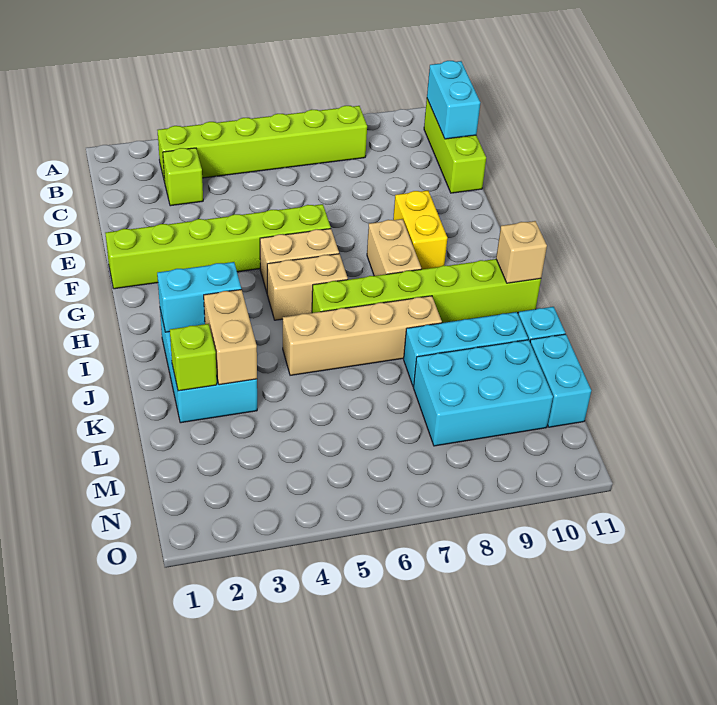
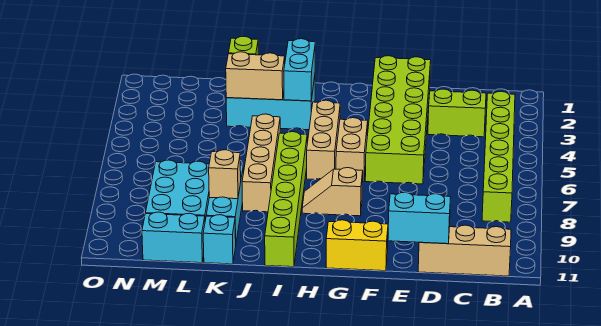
lime 1x3 brick [424,99,486,193] -> tan 1x3 brick [418,225,511,276]
cyan 1x2 brick [427,61,480,139] -> cyan 1x2 brick moved to [388,192,451,244]
lime 1x1 brick [163,148,203,206] -> lime 1x2 brick [428,89,486,137]
lime 1x6 brick [105,204,331,289] -> lime 2x6 brick [365,56,431,184]
yellow 1x2 brick [393,191,447,269] -> yellow 1x2 brick moved to [326,220,388,271]
tan 1x2 brick [367,219,421,276] -> tan 1x2 slope [302,168,363,216]
tan 1x2 brick [267,254,348,320] -> tan 1x3 brick [307,100,340,180]
tan 1x1 brick [496,221,547,283] -> tan 1x1 brick moved to [209,150,241,199]

